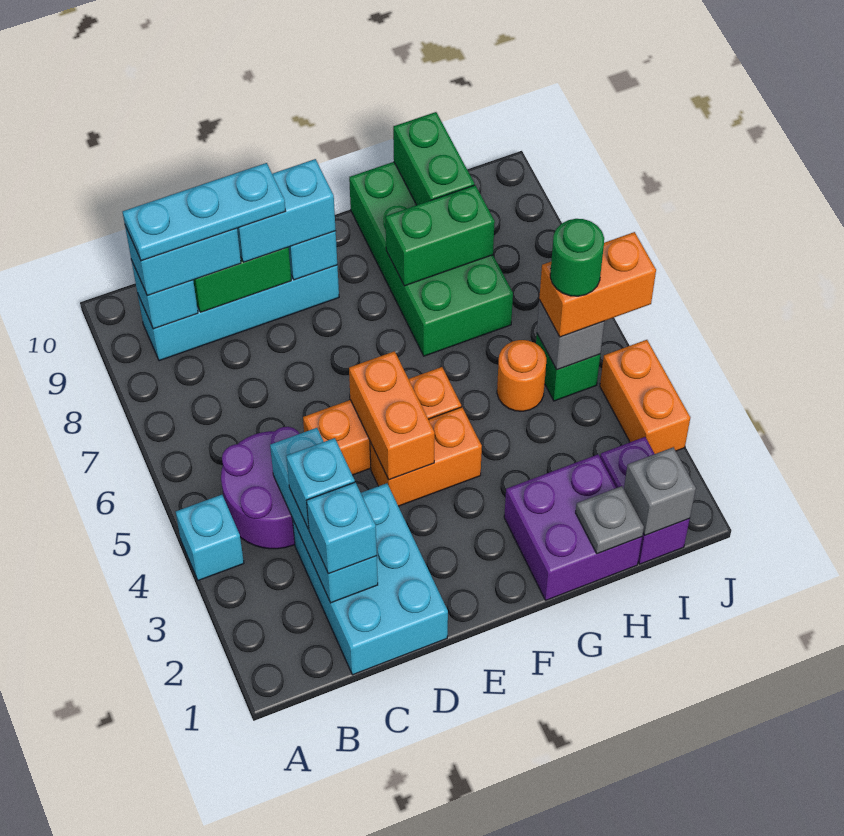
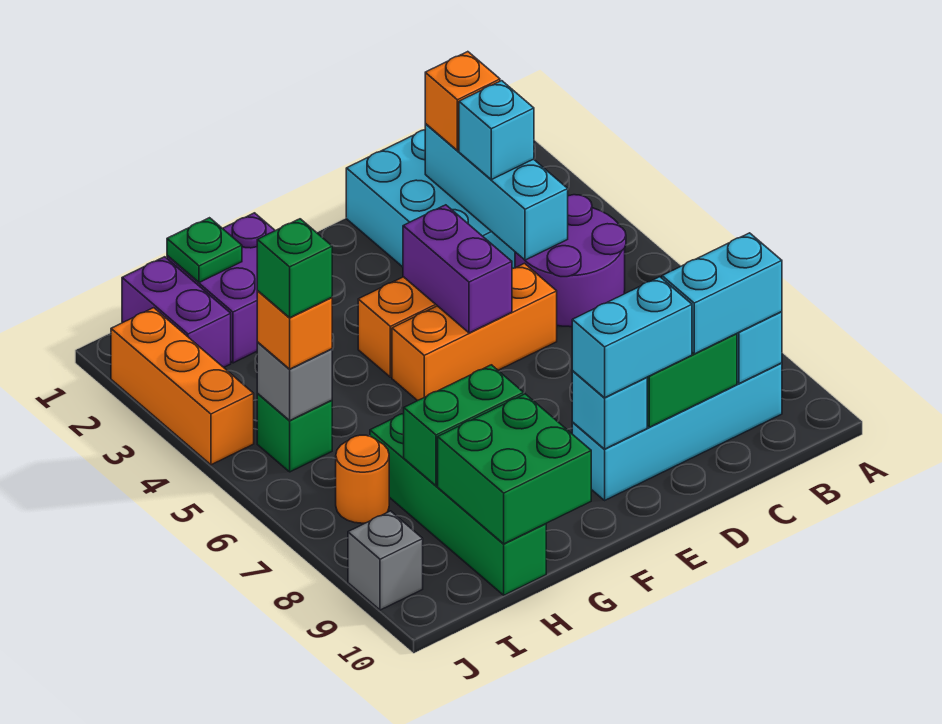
cyan 1x1 brick [176,495,244,580] -> none
cyan 1x3 plate [123,163,286,261] -> none
cyan 1x1 brick [307,482,377,574] -> orange 1x1 brick [425,52,500,151]
orange 1x2 brick [349,351,435,480] -> purple 1x2 brick [403,205,512,333]
green 2x4 brick [349,162,513,356] -> green 1x4 brick [370,414,546,595]
grey 1x1 plate [576,486,644,554] -> green 1x1 plate [167,218,242,282]
orange 1x1 round brick [497,340,546,411] -> orange 1x1 round brick moved to [336,435,389,523]
green 1x2 brick [393,112,474,205] -> green 2x2 brick [438,394,591,544]
grey 1x1 brick [624,447,696,535] -> grey 1x1 brick moved to [348,511,423,610]
orange 1x2 brick [539,232,656,337] -> orange 1x1 brick [257,291,332,369]
green 1x1 round brick [550,219,604,296] -> green 1x1 brick [257,219,332,318]
orange 1x2 brick [600,340,690,454] -> orange 1x3 brick [111,308,254,465]

